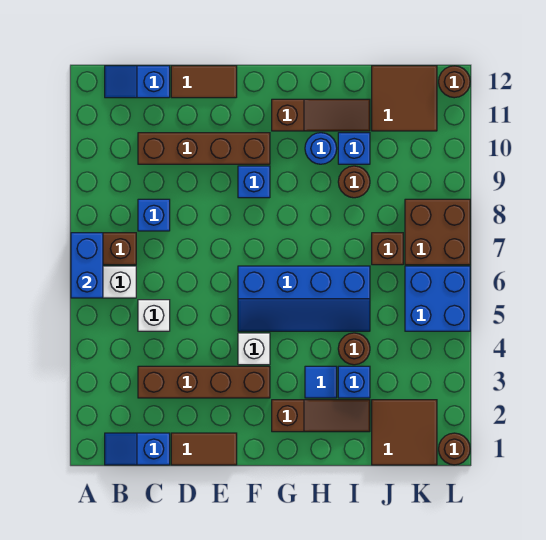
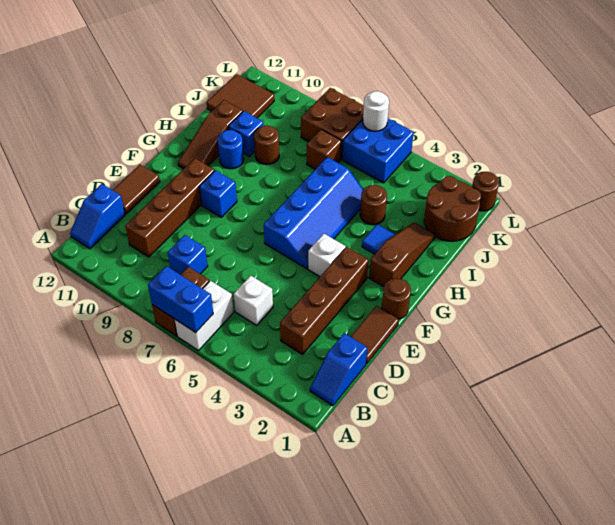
brown 1x3 slope [272,99,370,131] -> brown 1x3 slope turned to [178,100,243,169]
blue 1x1 brick [338,366,370,398] -> none
brown 2x2 tile [372,400,437,465] -> brown 2x2 round brick [424,176,481,241]
none -> white 1x1 round brick [363,91,389,131]
brown 1x1 round brick [439,66,470,98] -> brown 1x1 round brick moved to [382,278,411,319]

